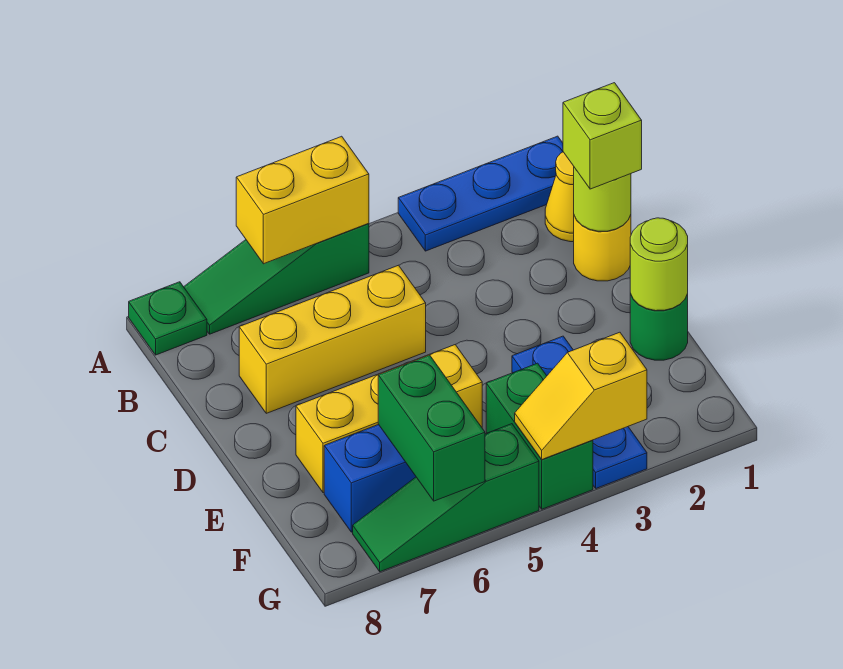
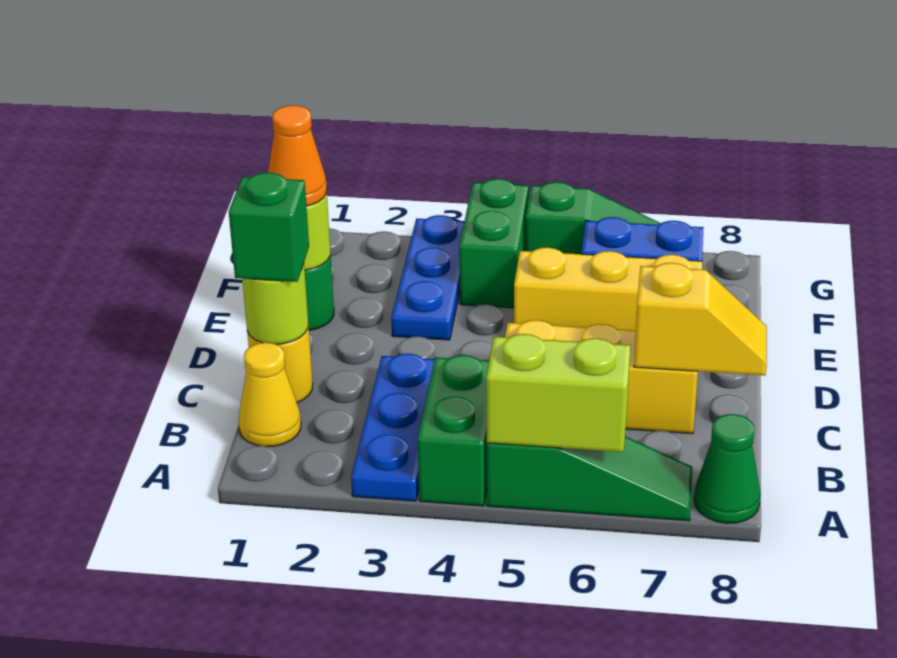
blue 1x3 plate [398,136,563,251] -> blue 1x3 plate turned to [351,354,435,501]
yellow 1x2 brick [236,136,369,264] -> lime 1x2 brick [486,334,630,452]
green 1x1 plate [129,282,207,355] -> green 1x1 cone [694,414,761,523]
lime 1x1 brick [563,83,642,189] -> green 1x1 brick [229,173,309,282]
none -> orange 1x1 cone [268,105,327,206]
green 1x2 brick [378,355,485,501] -> green 1x2 brick moved to [417,355,489,506]
yellow 1x2 slope [515,332,647,459] -> yellow 1x2 slope moved to [634,263,767,375]

